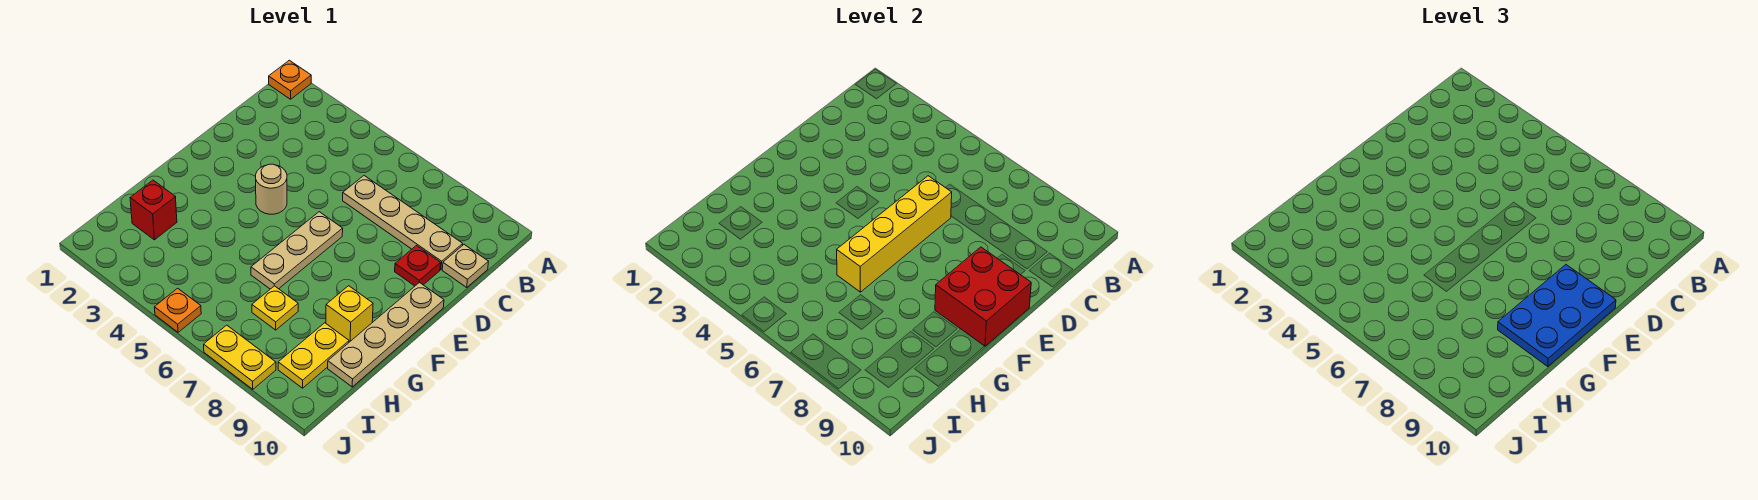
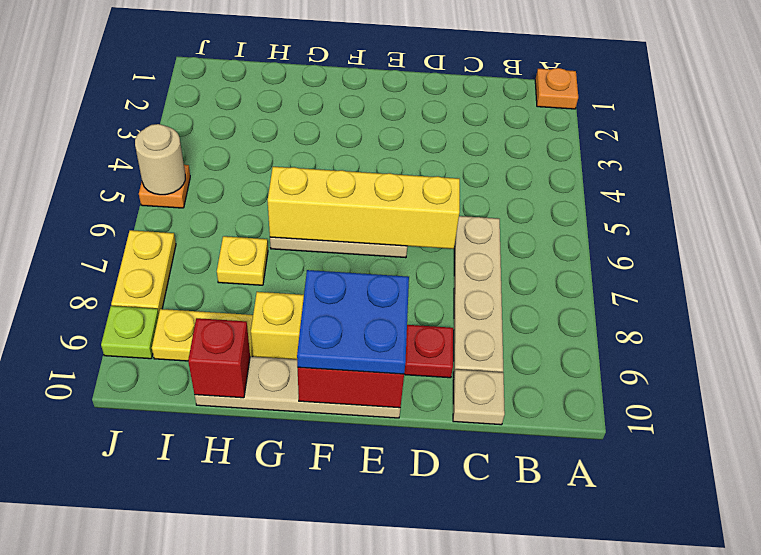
tan 1x1 round brick [255,164,287,214] -> tan 1x1 round brick moved to [135,124,185,195]
blue 2x3 plate [1498,265,1616,367] -> blue 2x2 plate [297,270,409,374]
red 1x1 brick [130,180,177,240] -> red 1x1 brick moved to [188,318,250,398]
none -> lime 1x1 plate [101,306,159,359]

